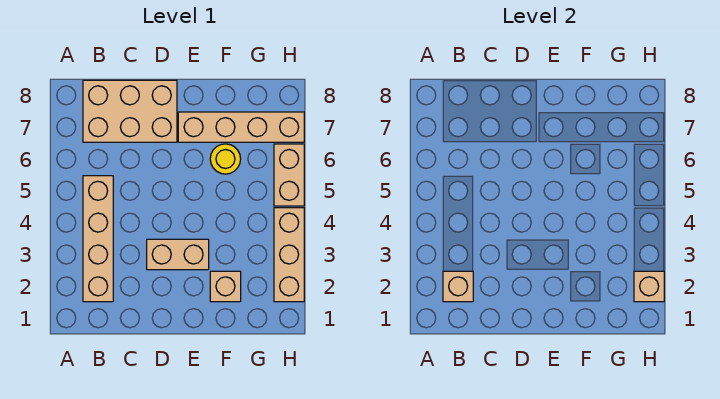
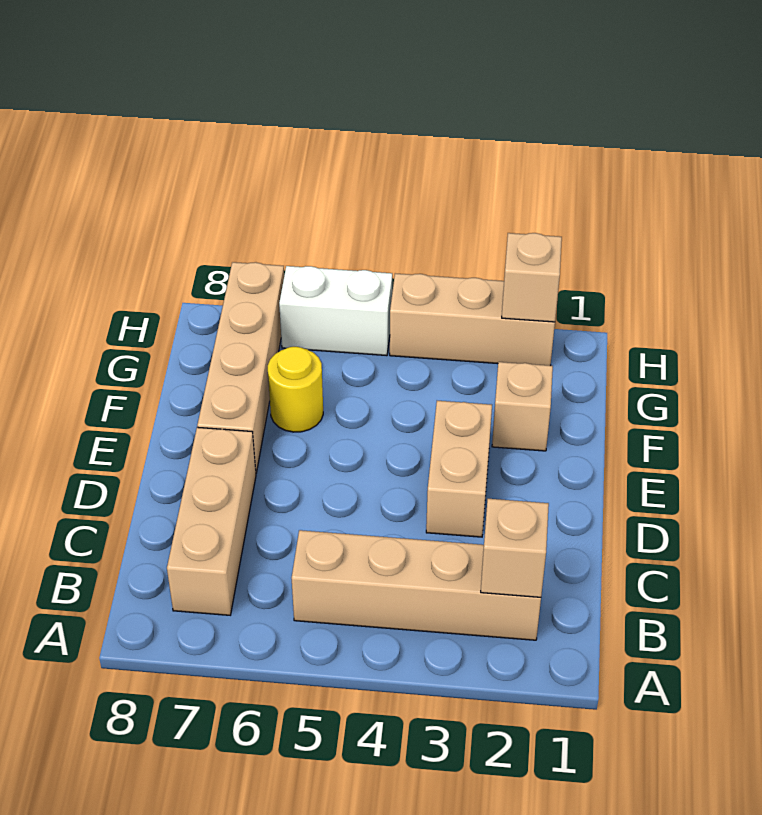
tan 2x3 brick [83,80,177,142] -> tan 1x3 brick [167,427,256,615]
tan 1x2 brick [274,144,304,206] -> white 1x2 brick [279,266,392,356]

